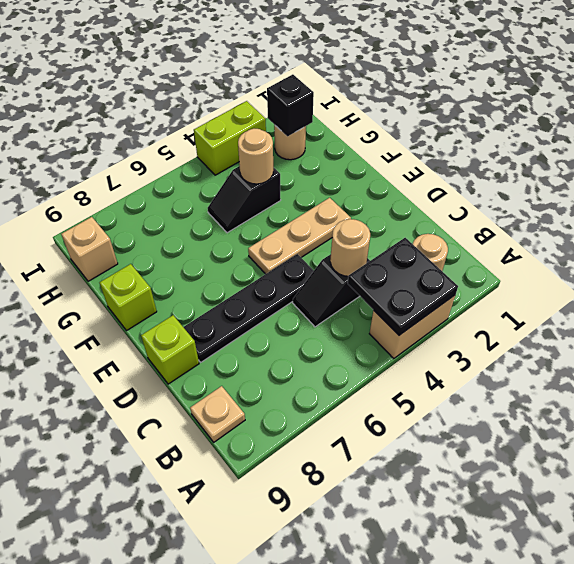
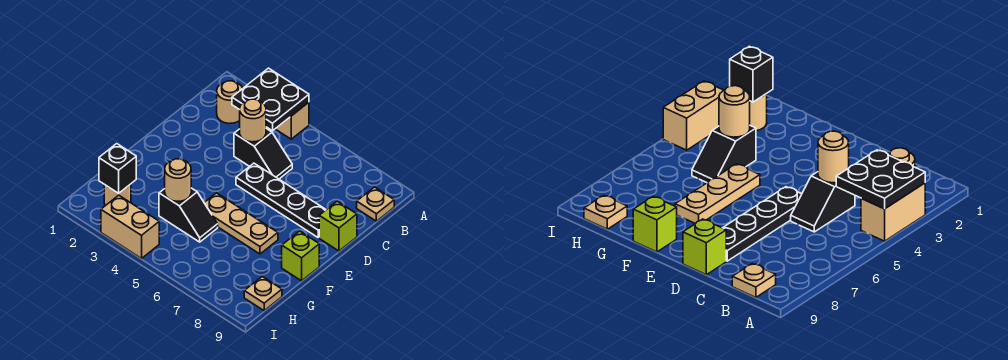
tan 1x3 plate [248,198,351,274] -> tan 1x3 plate moved to [204,193,278,254]
tan 1x1 brick [61,217,118,281] -> tan 1x1 plate [244,277,282,311]
lime 1x2 brick [194,101,266,175] -> tan 1x2 brick [101,195,159,258]

